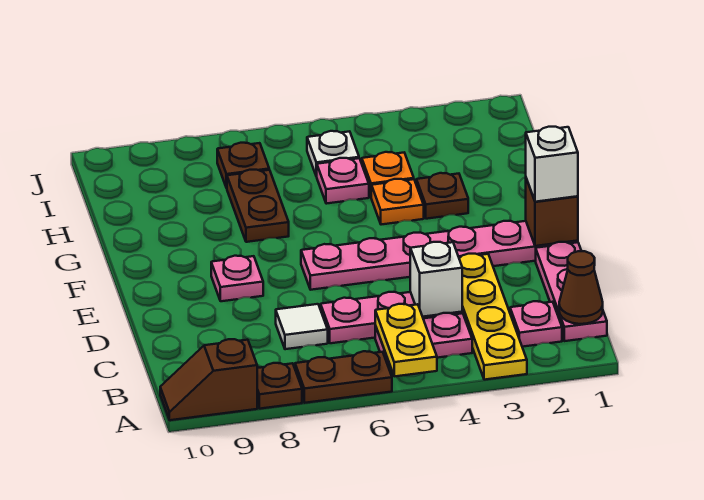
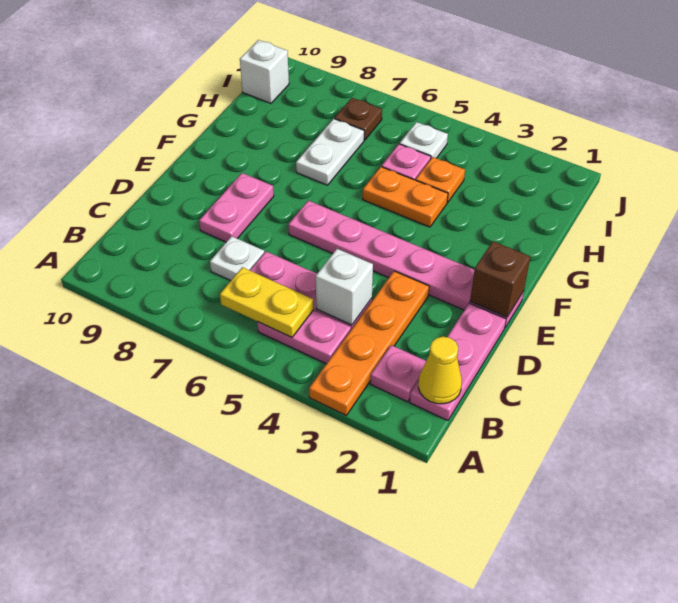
yellow 1x4 plate [459,254,527,380] -> orange 1x4 plate [309,271,429,415]
yellow 1x2 plate [375,304,437,376] -> yellow 1x2 plate turned to [220,267,314,337]
brown 1x2 plate [295,351,392,403] -> none
brown 1x1 plate [257,363,302,409] -> none
brown 1x2 slope [160,339,257,420] -> none
brown 1x1 cone [559,251,603,324] -> yellow 1x1 cone [418,337,462,404]
white 1x1 tile [276,304,328,349] -> white 1x1 plate [210,236,264,281]
white 1x1 brick [526,127,578,202] -> white 1x1 brick moved to [240,40,289,103]
pink 1x1 plate [211,256,263,301] -> pink 1x2 plate [199,173,274,242]
brown 1x1 plate [416,173,468,219] -> none
orange 1x1 plate [371,179,424,225] -> orange 1x2 plate [363,167,448,227]
brown 1x2 plate [227,170,289,242] -> white 1x2 plate [296,119,364,185]

